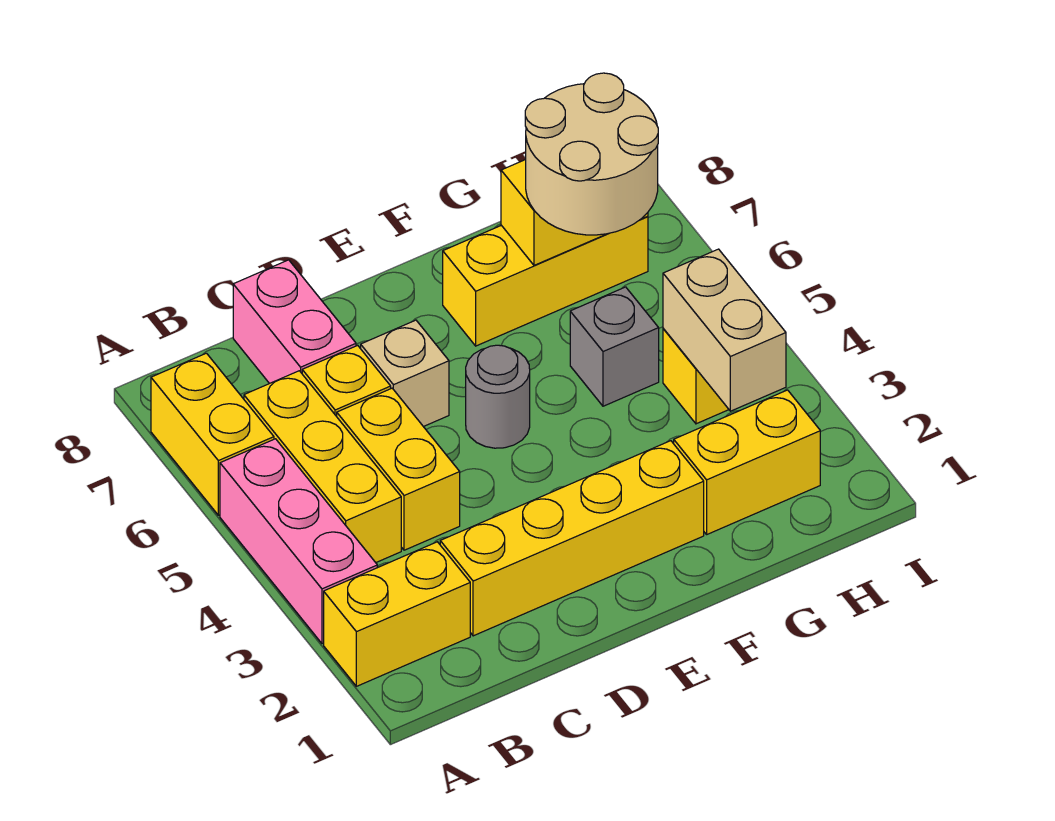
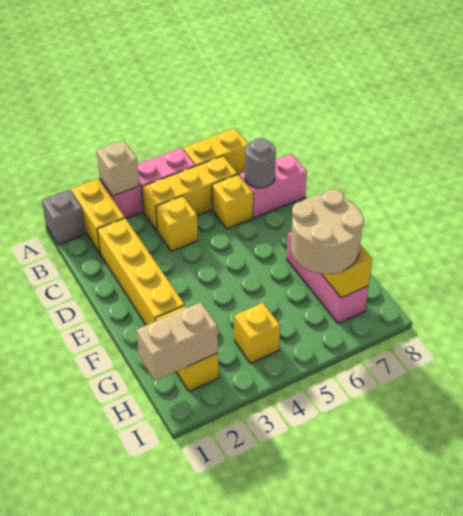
yellow 1x2 brick [337,388,460,550] -> yellow 1x1 brick [156,196,198,251]
tan 1x1 brick [361,320,449,427] -> tan 1x1 brick moved to [96,140,140,196]
grey 1x1 round brick [466,345,530,448] -> grey 1x1 round brick moved to [245,138,276,188]
yellow 1x3 brick [443,217,648,346] -> pink 1x3 brick [287,232,368,324]
grey 1x1 brick [570,287,659,406] -> grey 1x1 brick moved to [42,190,85,245]
tan 1x2 brick [663,249,786,411] -> tan 1x2 brick moved to [137,302,218,381]

